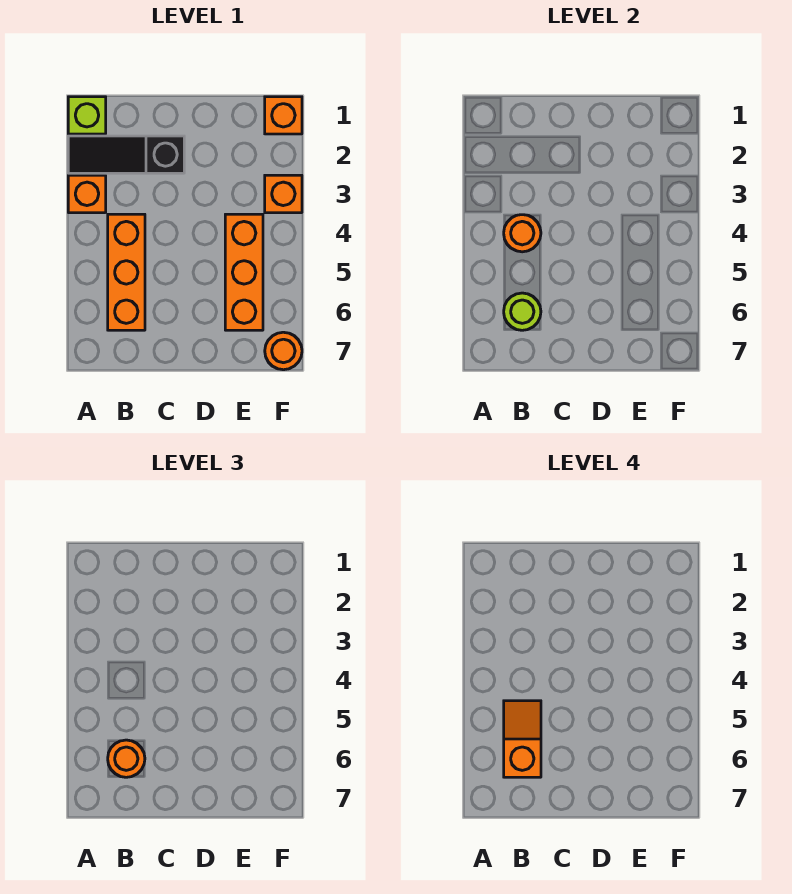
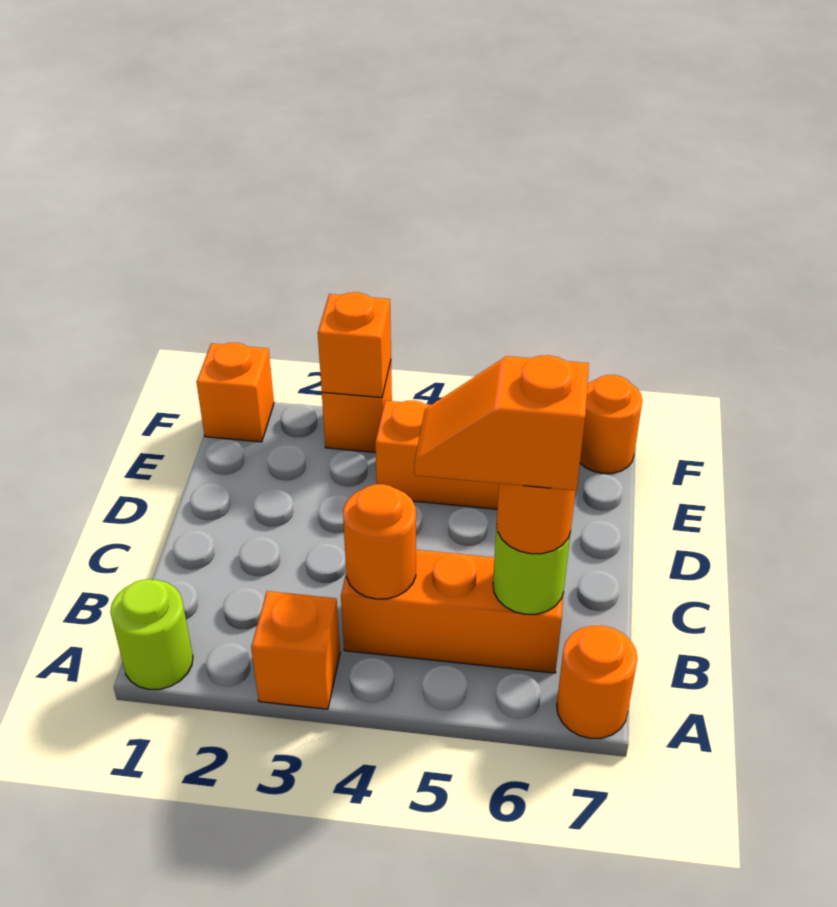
lime 1x1 brick [68,97,106,134] -> lime 1x1 round brick [110,579,193,689]
black 1x3 slope [68,136,184,173] -> none
none -> orange 1x1 round brick [557,626,638,738]
none -> orange 1x1 brick [318,292,391,398]

